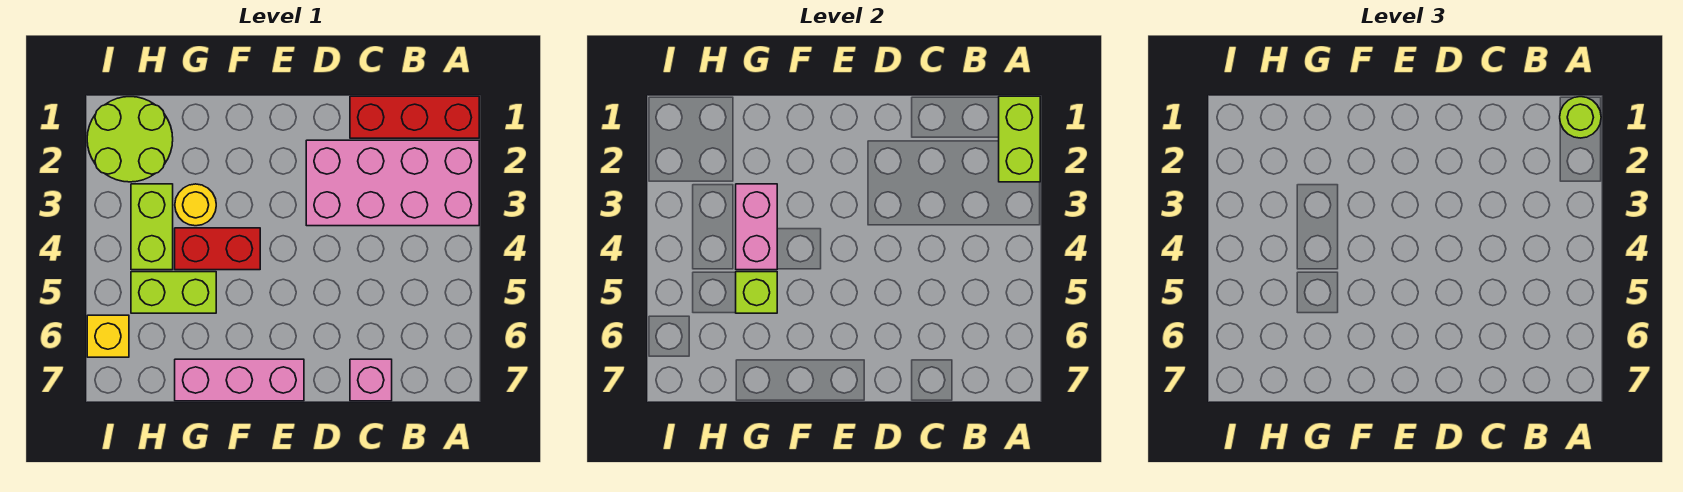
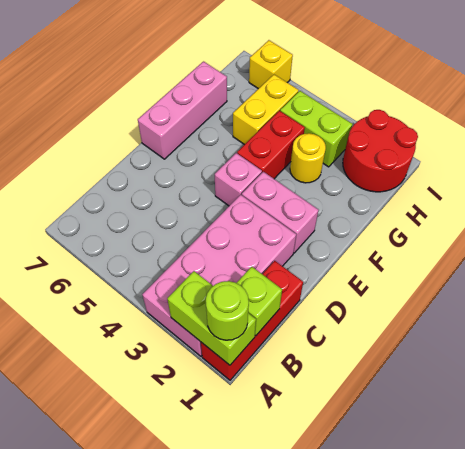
pink 1x1 brick [350,359,392,401] -> pink 1x1 brick moved to [215,153,262,206]
pink 1x2 brick [736,184,777,270] -> pink 1x2 brick moved to [242,172,319,253]
lime 1x2 brick [131,272,216,313] -> yellow 1x2 brick [233,75,299,145]
lime 1x1 brick [736,272,777,313] -> lime 1x1 brick moved to [237,267,282,336]
lime 2x2 round brick [87,97,173,182] -> red 2x2 round brick [343,110,418,192]

